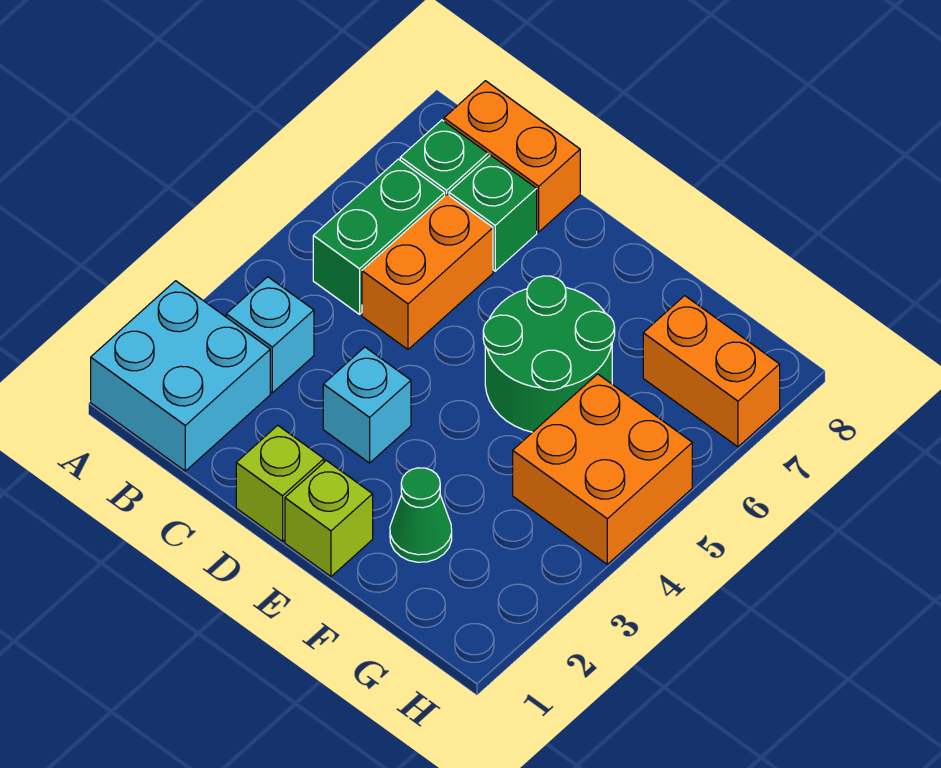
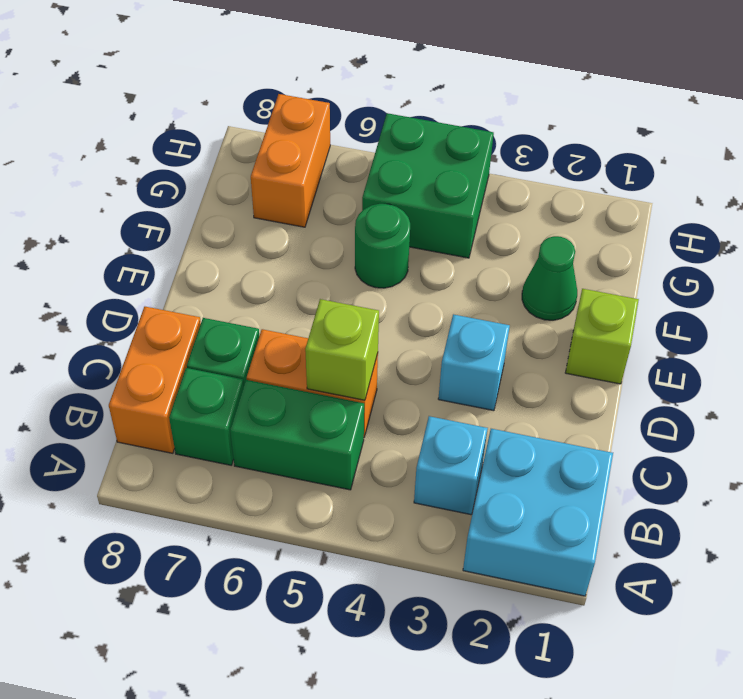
lime 1x1 brick [236,425,324,541] -> lime 1x1 brick moved to [305,299,379,400]
green 2x2 round brick [483,276,615,432] -> green 1x1 round brick [355,204,410,288]
orange 2x2 brick [513,374,692,564] -> green 2x2 brick [362,113,494,258]

